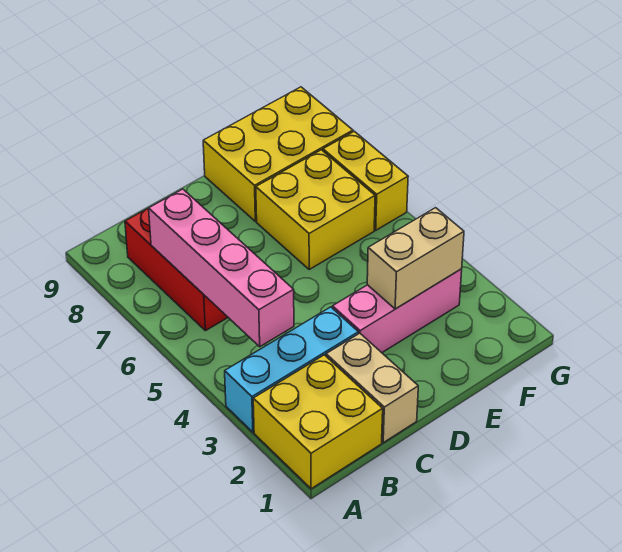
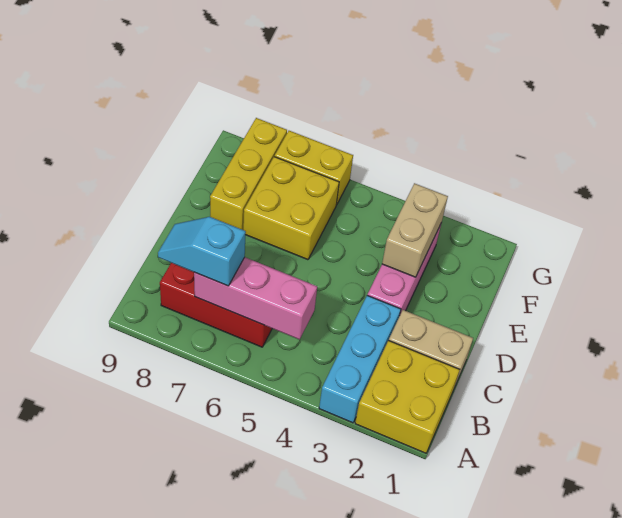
pink 1x4 brick [149,189,294,347] -> pink 1x3 brick [194,257,317,340]
none -> cyan 1x2 slope [158,217,246,286]
yellow 2x3 brick [203,87,353,221] -> yellow 1x3 brick [210,118,287,230]

